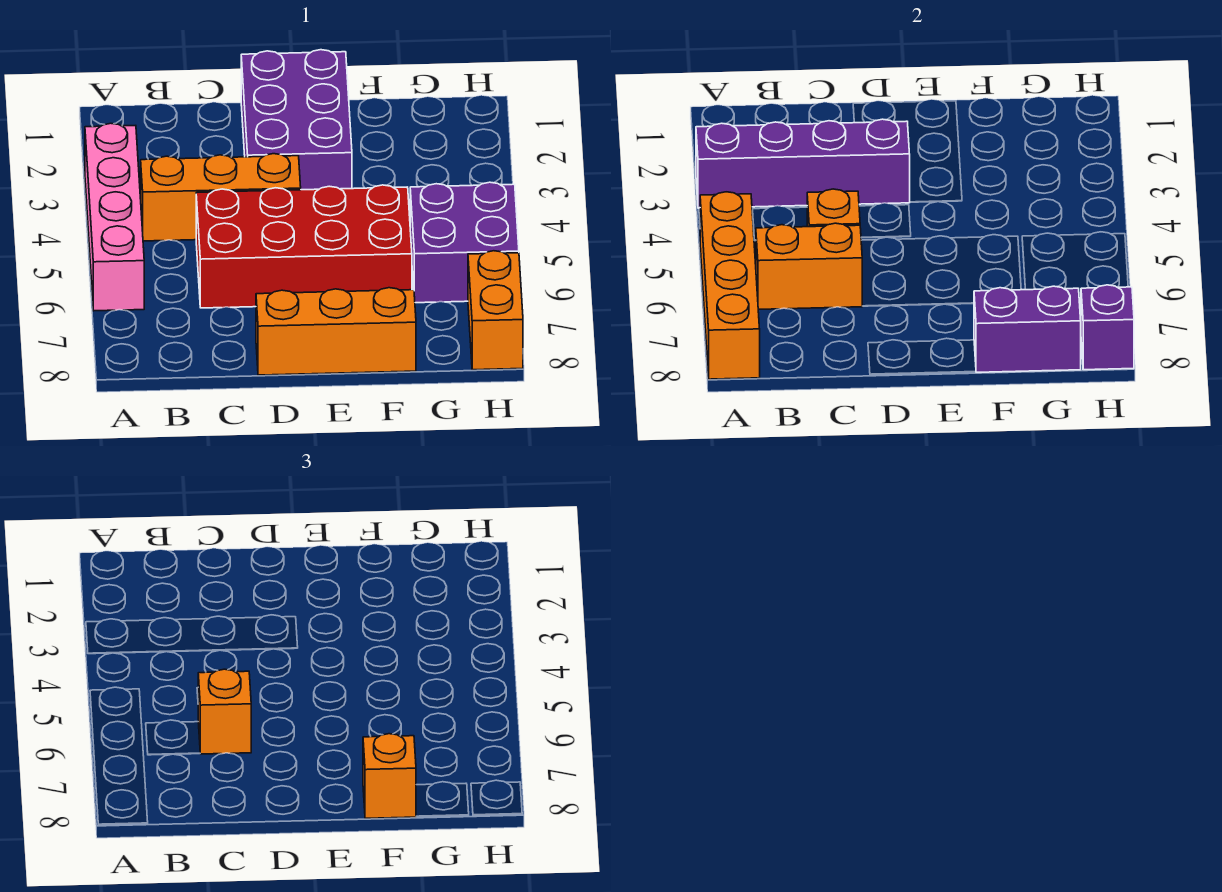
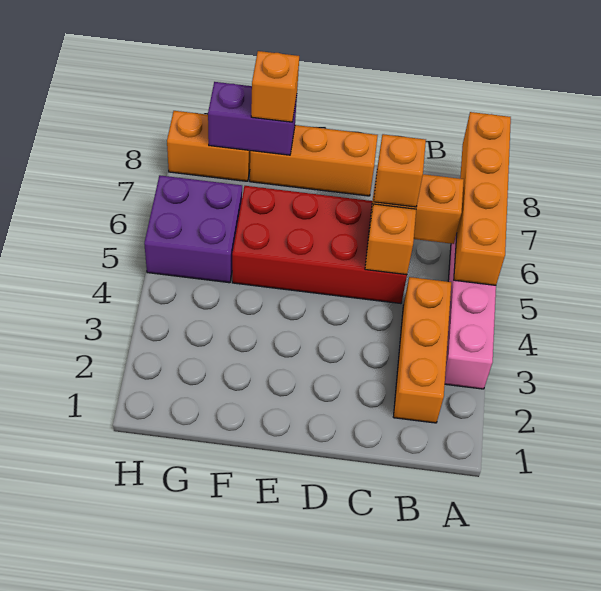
purple 1x4 brick [696,119,910,208] -> none
orange 1x3 brick [141,154,301,241] -> orange 1x3 brick turned to [394,277,451,423]
purple 2x3 brick [241,50,352,190] -> none
orange 1x2 brick [468,251,523,370] -> orange 1x2 brick turned to [167,111,250,181]
purple 1x1 brick [1081,285,1134,370] -> none

